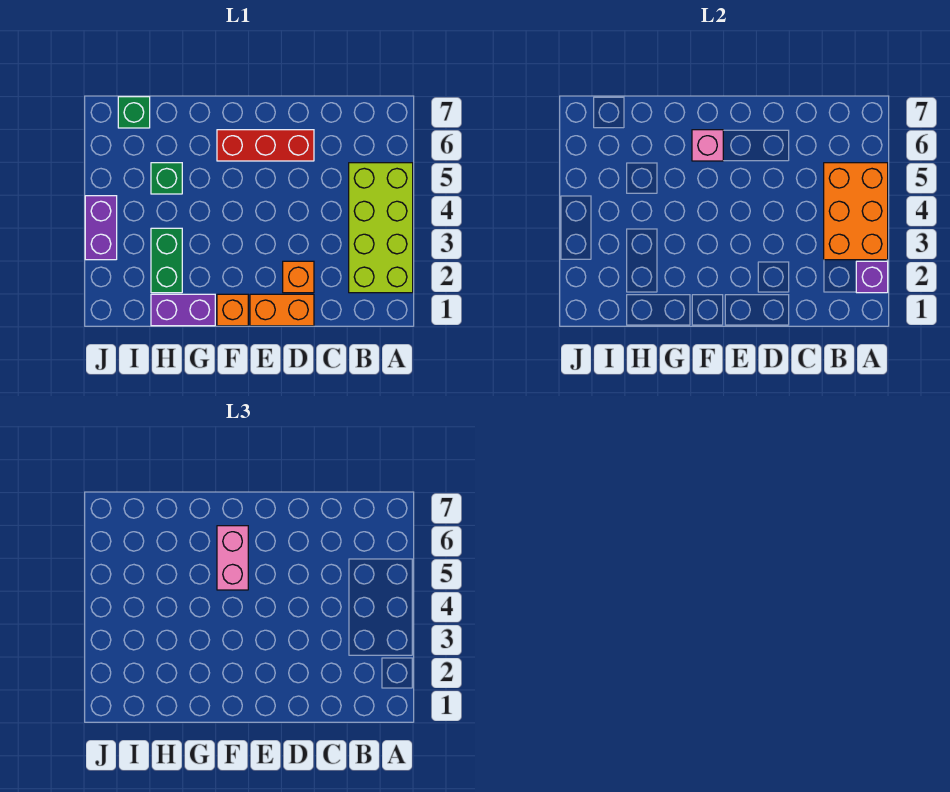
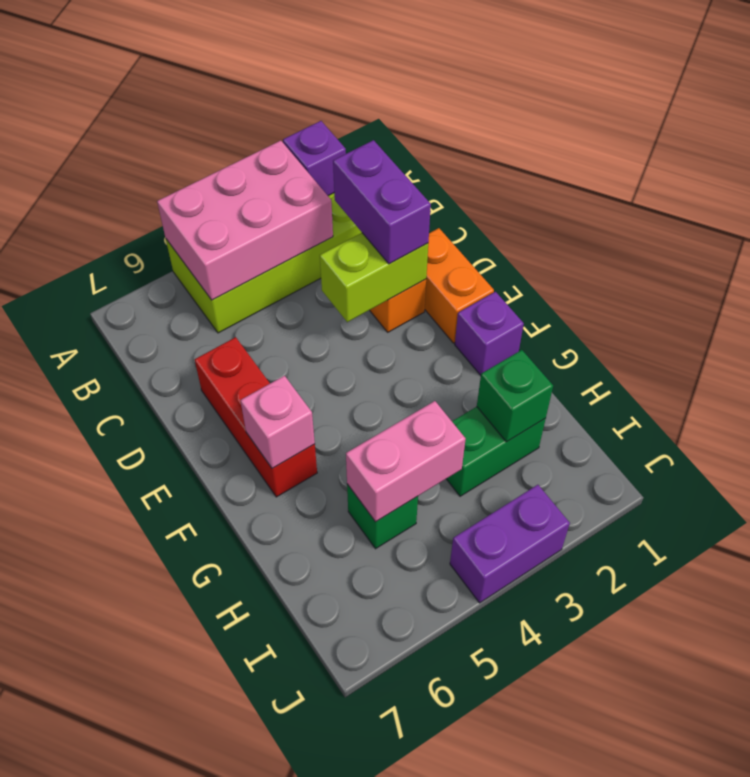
orange 2x3 brick [824,163,888,260] -> pink 2x3 brick [157,141,333,300]
none -> lime 1x2 brick [320,233,428,322]
orange 1x1 brick [217,294,248,326] -> purple 1x1 brick [455,292,524,375]
pink 1x2 brick [217,526,248,590] -> pink 1x2 brick moved to [346,401,466,522]
purple 1x2 brick [151,294,215,326] -> purple 1x2 brick moved to [333,140,431,264]
green 1x1 brick [118,97,150,128] -> green 1x1 brick moved to [477,350,553,442]

